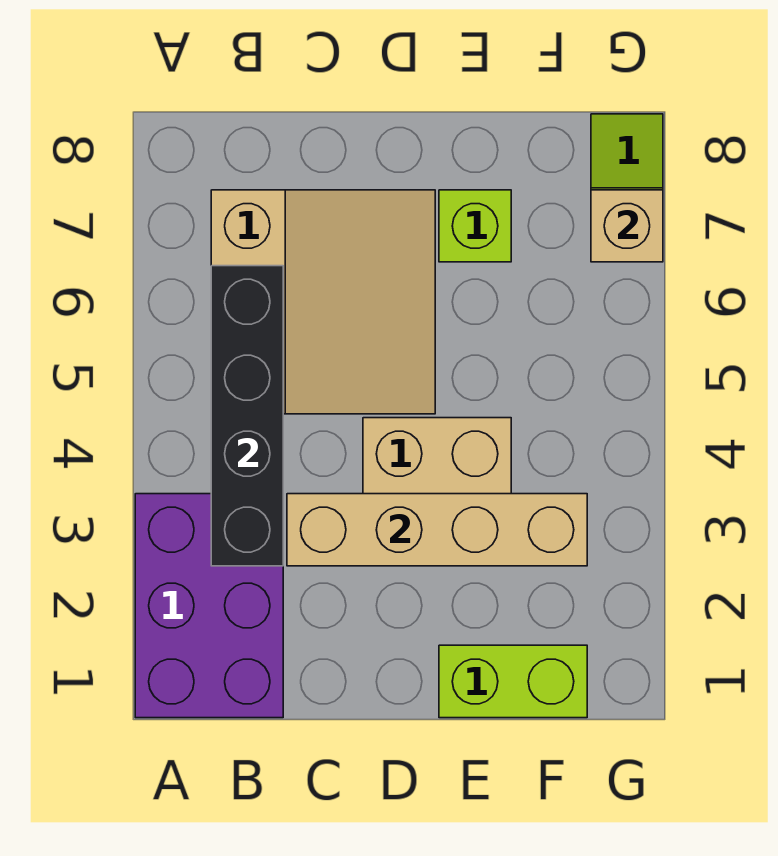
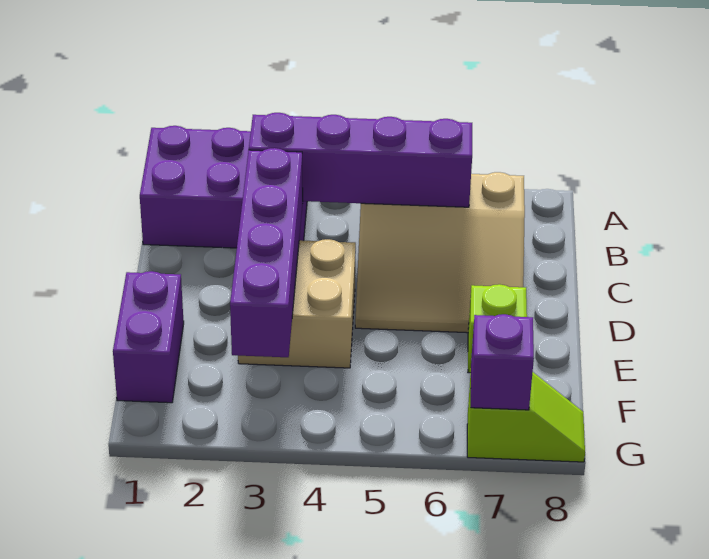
black 1x4 brick [211,266,283,566] -> purple 1x4 brick [249,113,472,207]
tan 1x4 brick [287,494,587,566] -> purple 1x4 brick [230,148,303,357]
lime 1x2 brick [439,645,587,718] -> purple 1x2 brick [113,271,184,403]
tan 1x1 brick [591,190,663,262] -> purple 1x1 brick [471,314,534,410]

